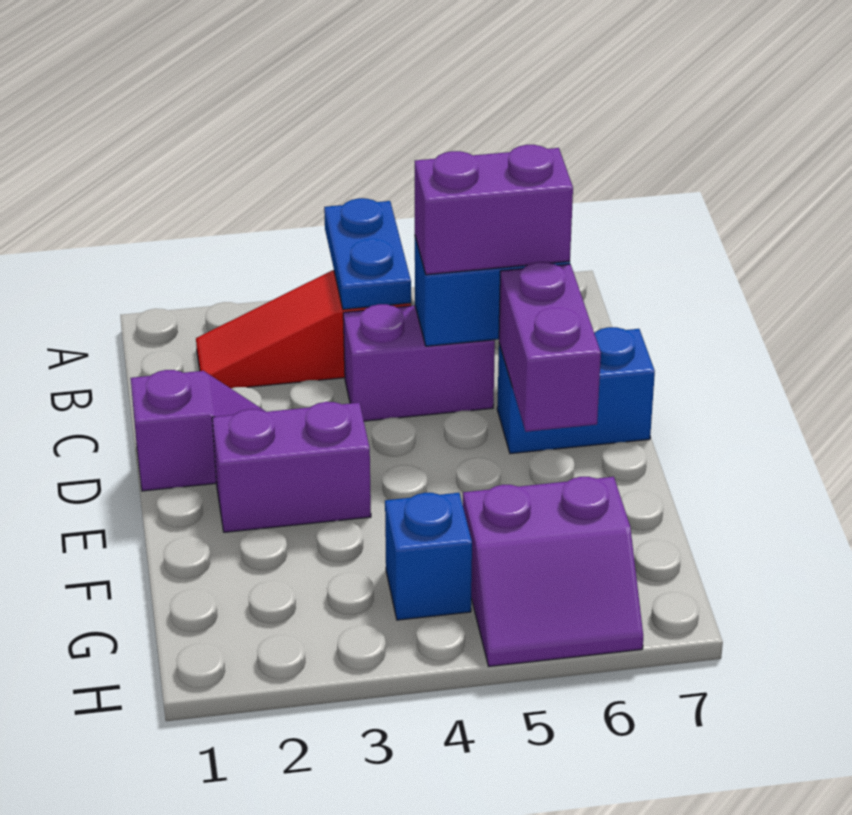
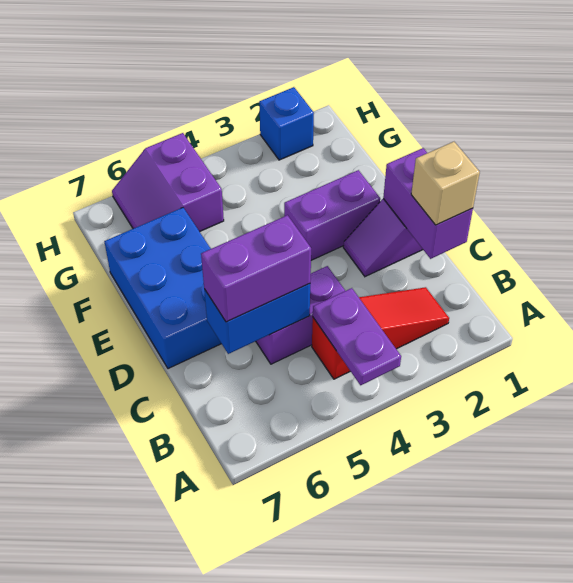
blue 1x2 plate [324,198,411,309] -> purple 1x2 plate [313,288,401,385]
none -> tan 1x1 brick [411,142,480,225]
blue 1x2 brick [497,327,655,454] -> blue 2x3 brick [104,208,221,369]
purple 1x2 brick [499,262,601,432] -> purple 1x2 brick moved to [383,148,473,259]
blue 1x1 brick [385,493,472,620] -> blue 1x1 brick moved to [259,87,314,160]
purple 2x2 slope [463,477,643,666] -> purple 2x2 slope turned to [112,133,224,232]

